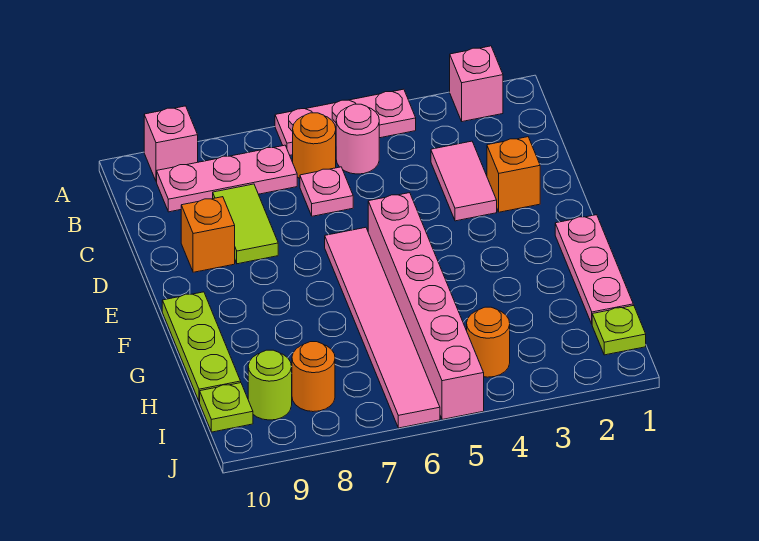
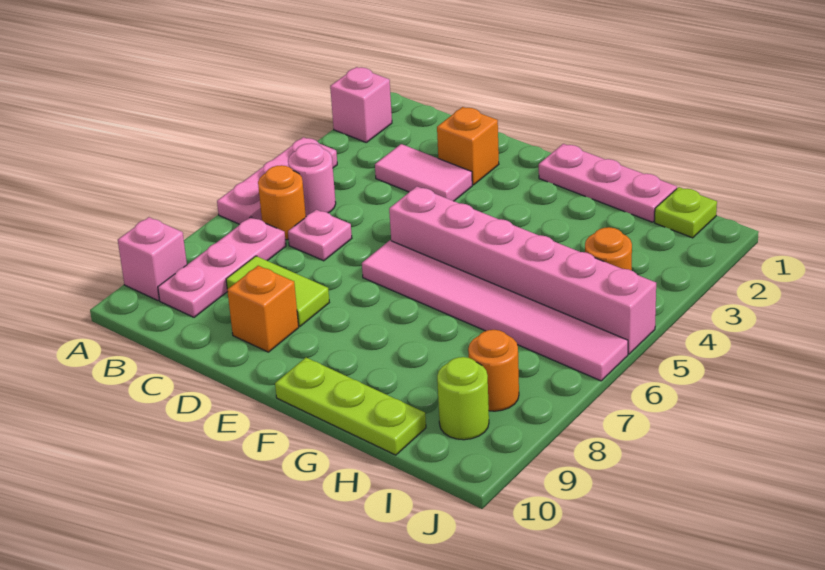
lime 1x1 plate [200,383,253,432] -> none

